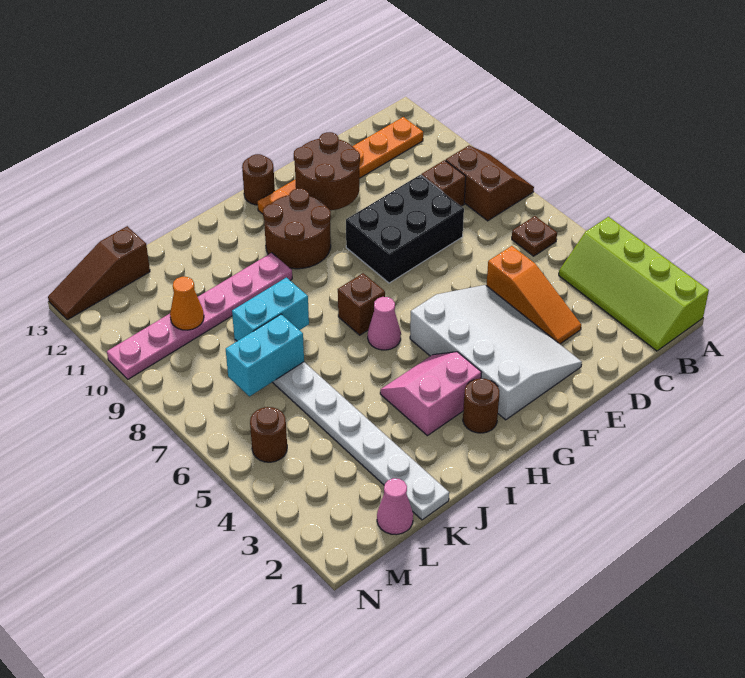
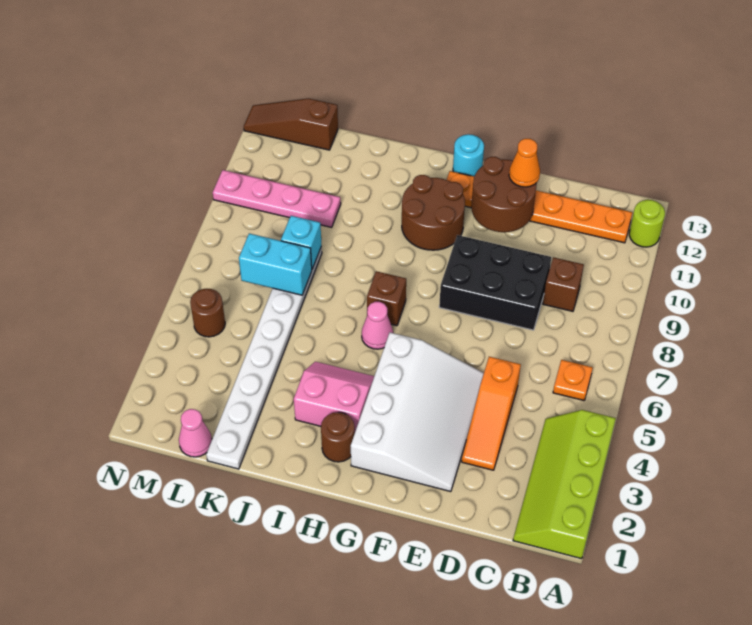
brown 2x2 slope [446,146,534,221] -> none
none -> lime 1x1 round brick [629,200,665,247]
brown 1x1 plate [512,216,557,256] -> orange 1x1 plate [553,360,593,400]
brown 1x1 round brick [242,154,275,205] -> cyan 1x1 round brick [453,134,484,176]
pink 1x6 plate [107,253,292,379] -> pink 1x4 plate [213,170,341,227]
cyan 1x2 brick [232,278,309,341] -> cyan 1x1 brick [281,216,322,269]
orange 1x1 cone [170,277,204,330] -> orange 1x1 cone moved to [509,139,540,187]

